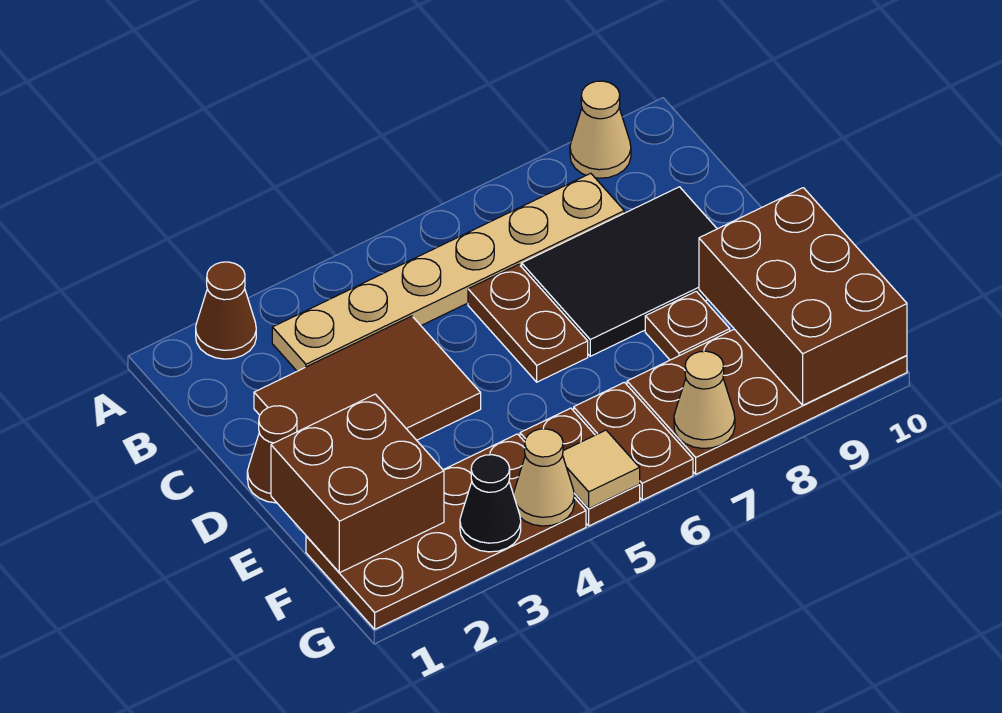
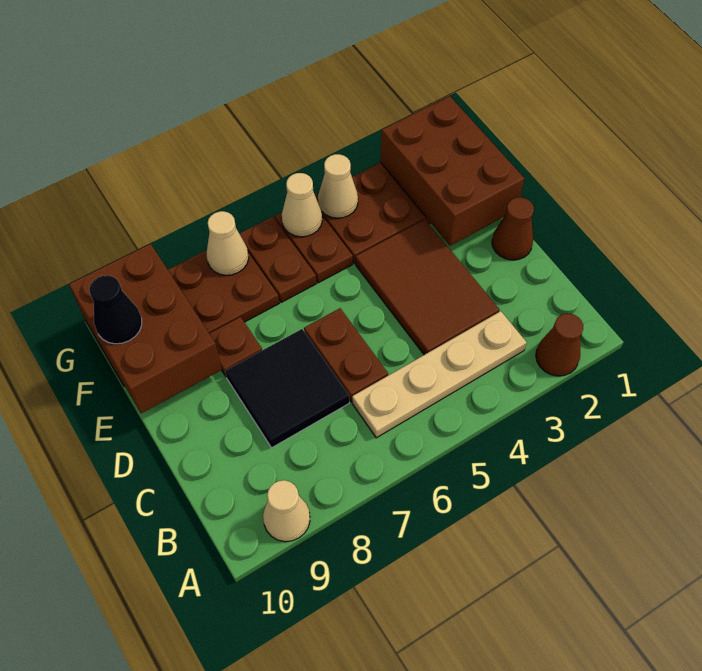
tan 1x6 plate [272,173,624,371] -> tan 1x4 plate [352,311,527,438]
brown 2x3 tile [254,316,481,440] -> brown 2x3 tile turned to [356,219,499,355]
black 2x3 tile [522,187,717,356] -> black 2x2 tile [225,329,349,448]
brown 2x2 brick [271,394,444,573] -> brown 2x3 brick [380,96,524,246]
black 1x1 cone [460,455,521,552] -> black 1x1 cone moved to [89,275,142,344]
tan 1x1 tile [563,430,640,509] -> tan 1x1 cone [282,173,322,237]

